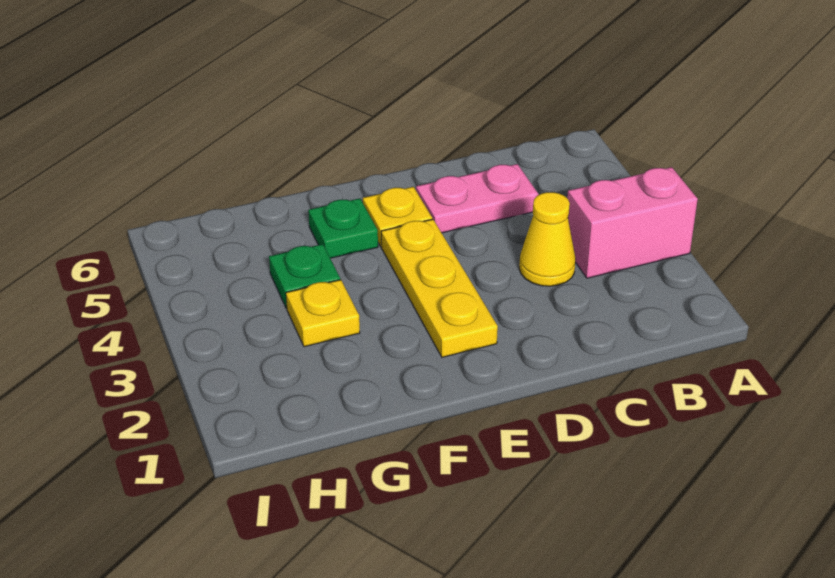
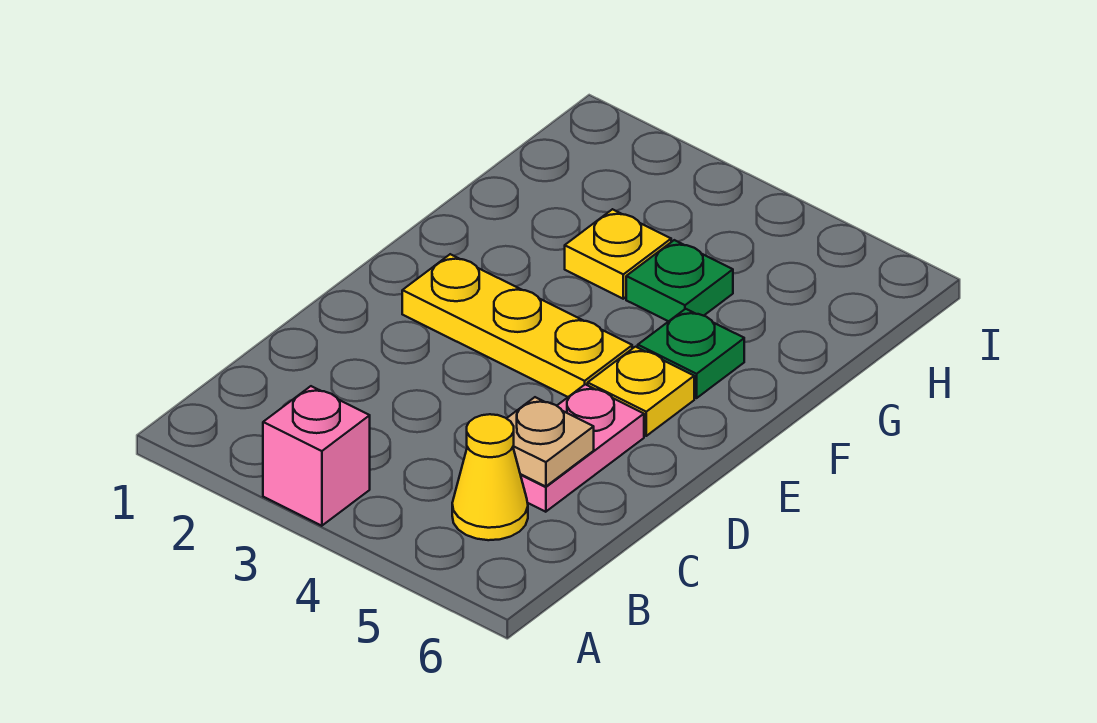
pink 1x2 brick [567,167,698,278] -> pink 1x1 brick [263,386,370,526]
yellow 1x1 cone [519,192,576,286] -> yellow 1x1 cone moved to [452,414,528,540]
none -> tan 1x1 plate [507,397,594,487]

